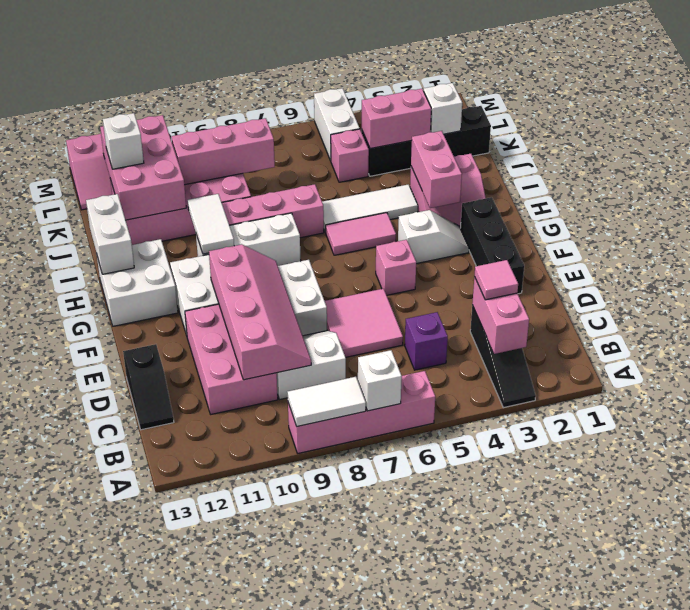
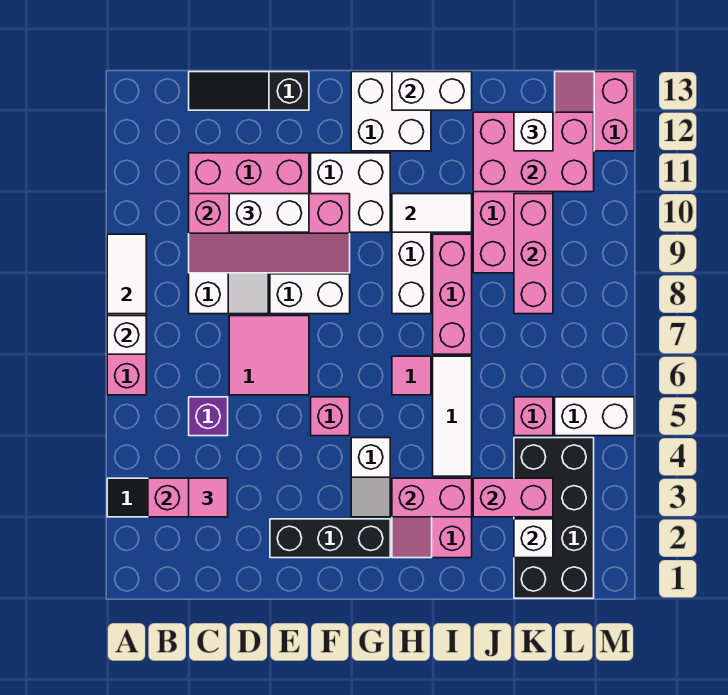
black 1x2 slope [123,344,174,430] -> black 1x3 slope [189,72,309,110]
none -> white 1x2 brick [229,194,309,232]
pink 1x2 tile [325,213,396,255] -> pink 1x1 tile [392,356,431,395]
black 1x4 brick [362,106,491,176] -> black 2x4 brick [514,438,594,598]
pink 1x2 brick [362,89,431,149] -> pink 1x2 brick turned to [473,478,553,517]

